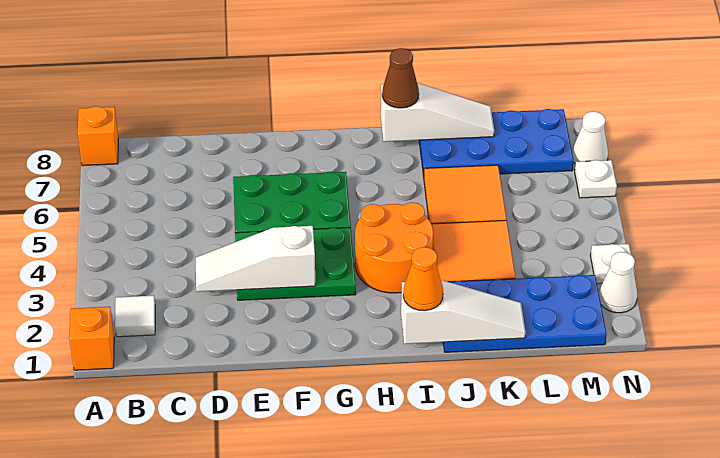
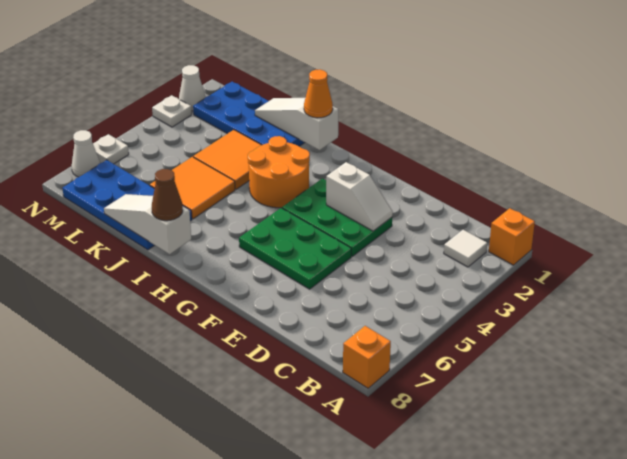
white 1x3 slope [196,226,315,292] -> white 1x2 slope [326,162,393,231]

